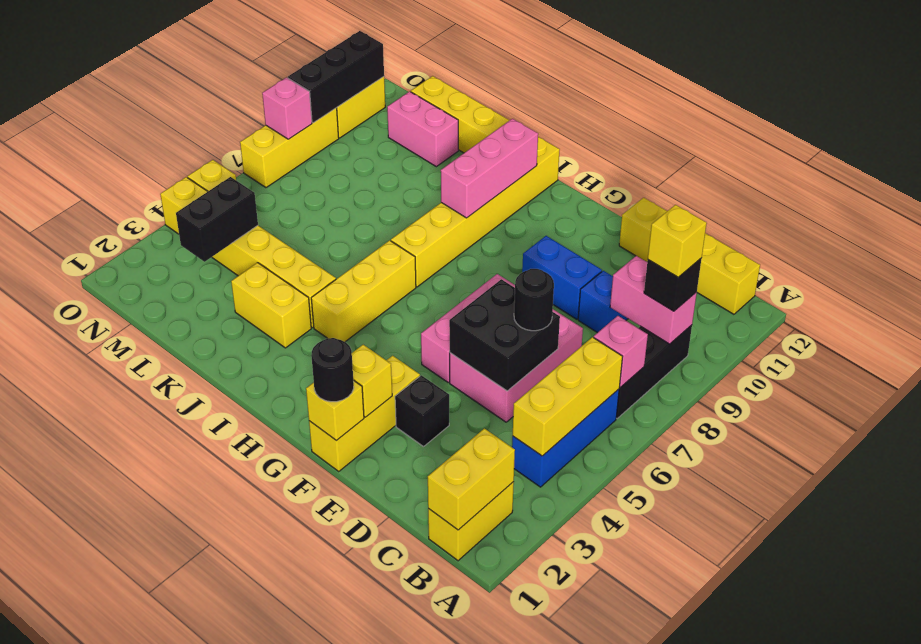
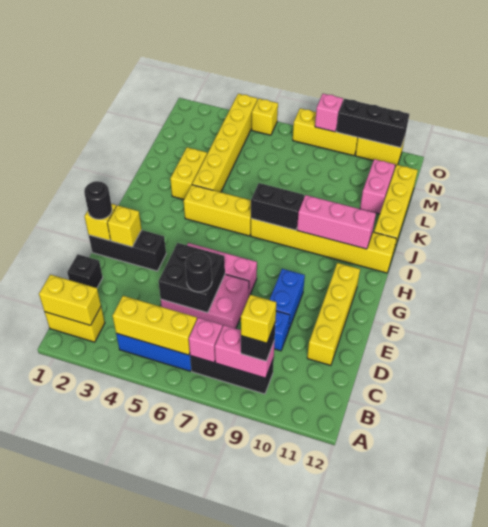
pink 1x2 brick [610,256,697,344] -> pink 1x2 brick turned to [215,325,275,378]
yellow 1x4 brick [619,198,760,314] -> yellow 1x4 brick moved to [307,263,360,365]
black 1x1 brick [395,375,449,447] -> black 1x1 brick moved to [67,254,103,288]
yellow 1x3 brick [309,356,420,471] -> black 1x3 brick [89,230,166,271]
black 1x2 brick [176,177,258,262] -> black 1x2 brick moved to [251,183,304,230]

